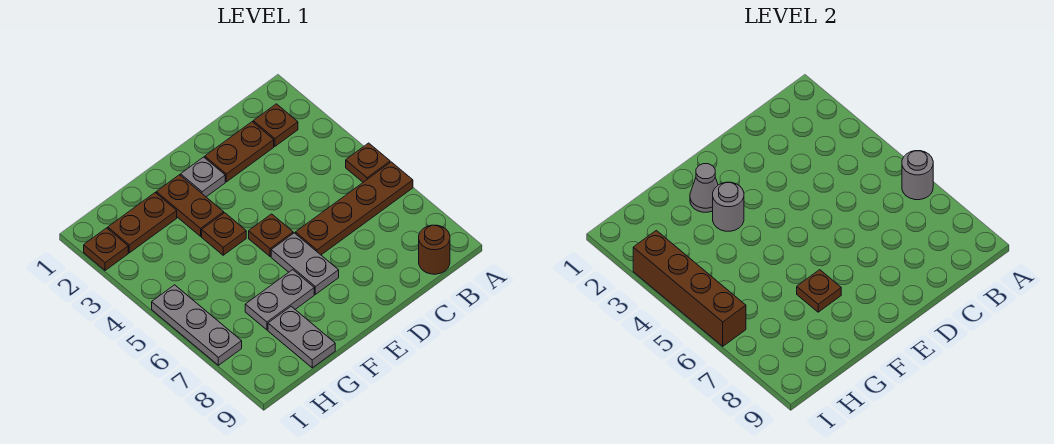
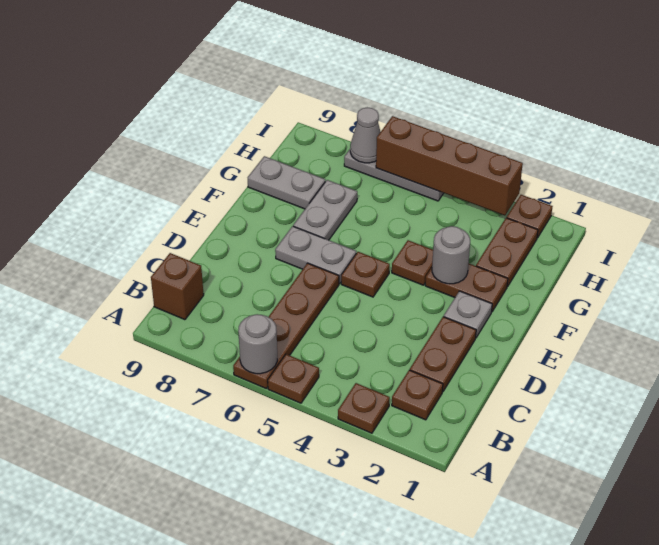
brown 1x1 round brick [419,225,450,274] -> brown 1x1 brick [151,253,204,320]
grey 1x1 cone [690,164,718,212] -> grey 1x1 cone moved to [350,107,380,163]
brown 1x1 plate [797,270,841,312] -> brown 1x1 plate moved to [338,383,390,433]

